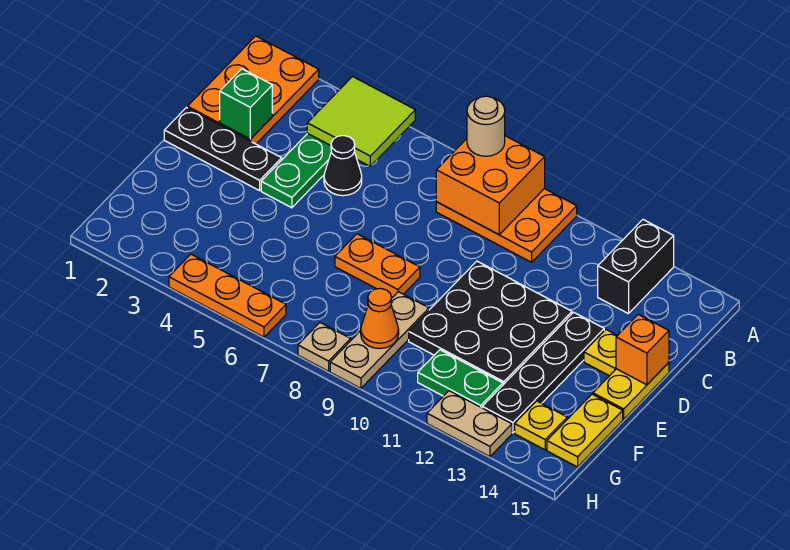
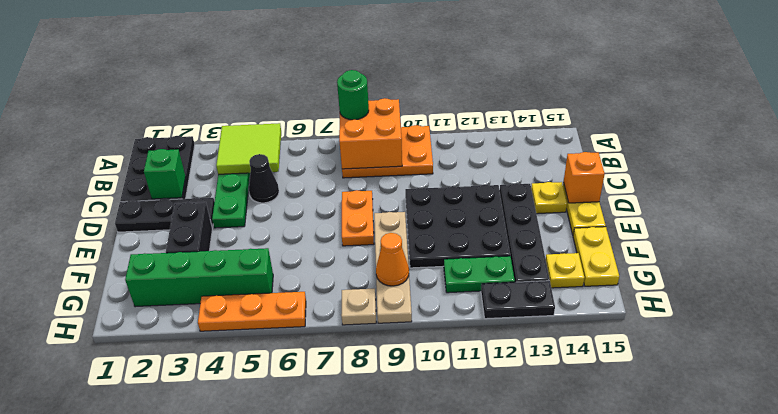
orange 2x3 plate [188,36,319,144] -> black 2x3 plate [120,136,195,202]
tan 1x1 round brick [467,96,505,156] -> green 1x1 round brick [337,70,369,120]
black 1x2 brick [598,220,674,314] -> black 1x2 brick moved to [166,202,212,253]
orange 1x2 plate [335,234,420,297] -> orange 1x2 plate turned to [342,190,374,246]
tan 1x3 plate [330,292,429,388] -> tan 1x4 plate [374,212,412,323]
none -> green 1x4 brick [125,248,273,307]
tan 1x2 plate [427,391,512,457] -> black 1x2 plate [481,281,555,319]

